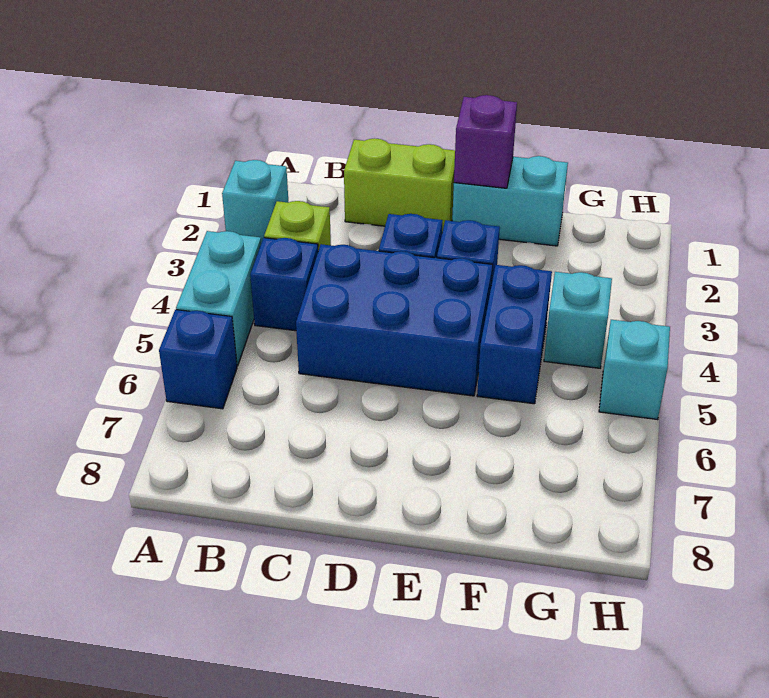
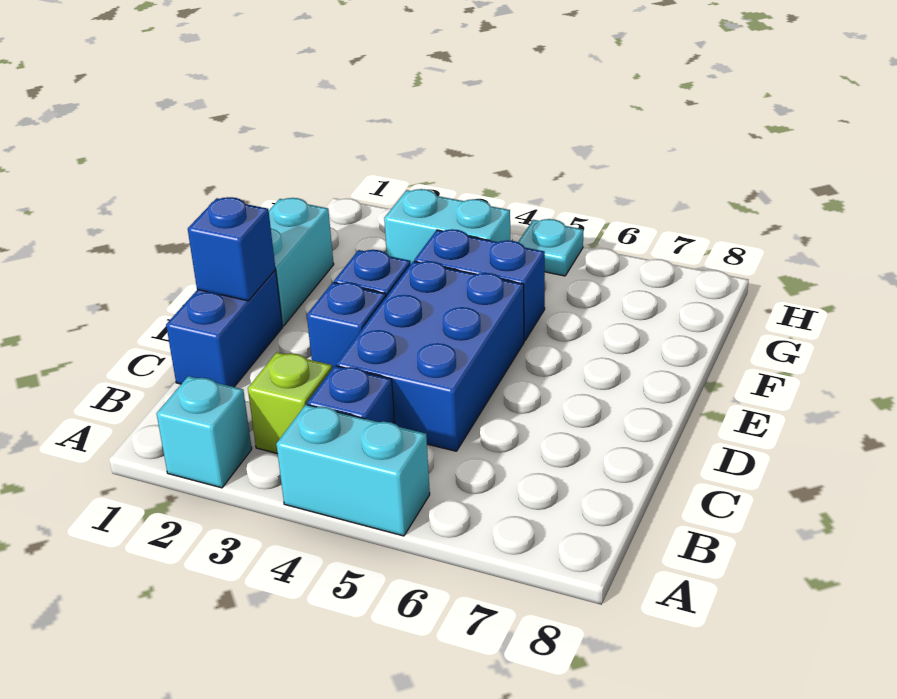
blue 1x1 brick [159,310,237,409] -> blue 1x1 brick moved to [188,197,275,301]
lime 1x2 brick [344,138,455,232] -> blue 1x2 brick [166,270,282,387]
purple 1x1 brick [454,95,517,188] -> none
cyan 1x1 brick [544,272,612,368] -> cyan 1x2 brick [384,189,511,263]
cyan 1x1 brick [599,320,670,420] -> cyan 1x1 plate [518,219,583,276]

